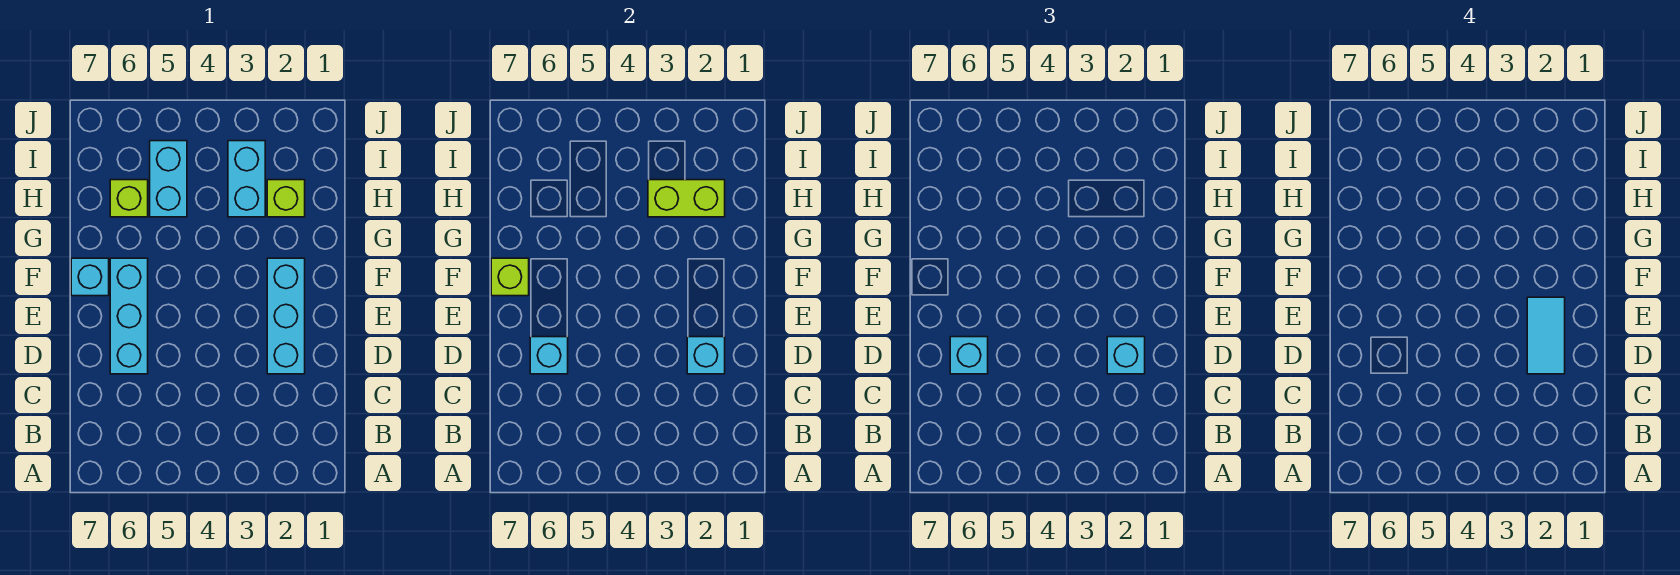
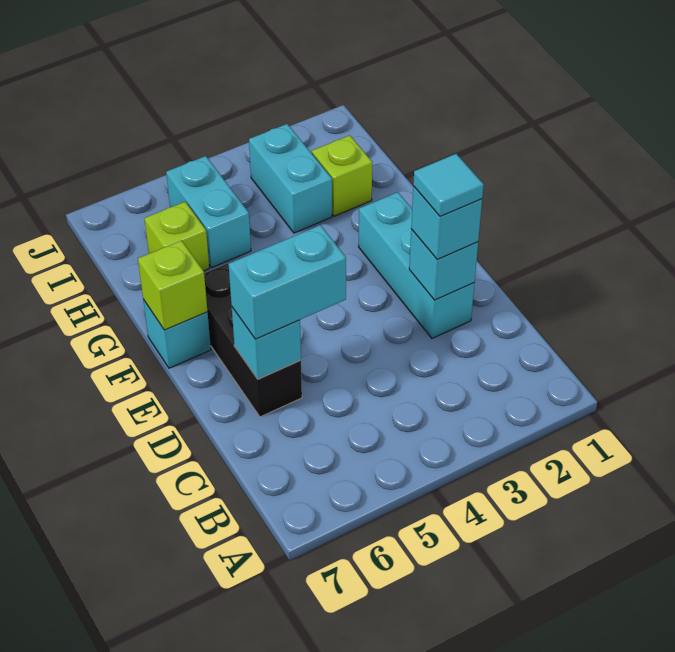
cyan 1x2 tile [1527,297,1565,374] -> cyan 1x1 tile [413,154,484,216]
cyan 1x3 brick [110,258,148,374] -> black 1x3 brick [204,263,302,417]
cyan 1x1 brick [950,337,988,374] -> cyan 1x2 brick [228,225,346,339]
lime 1x2 brick [648,180,725,217] -> none

